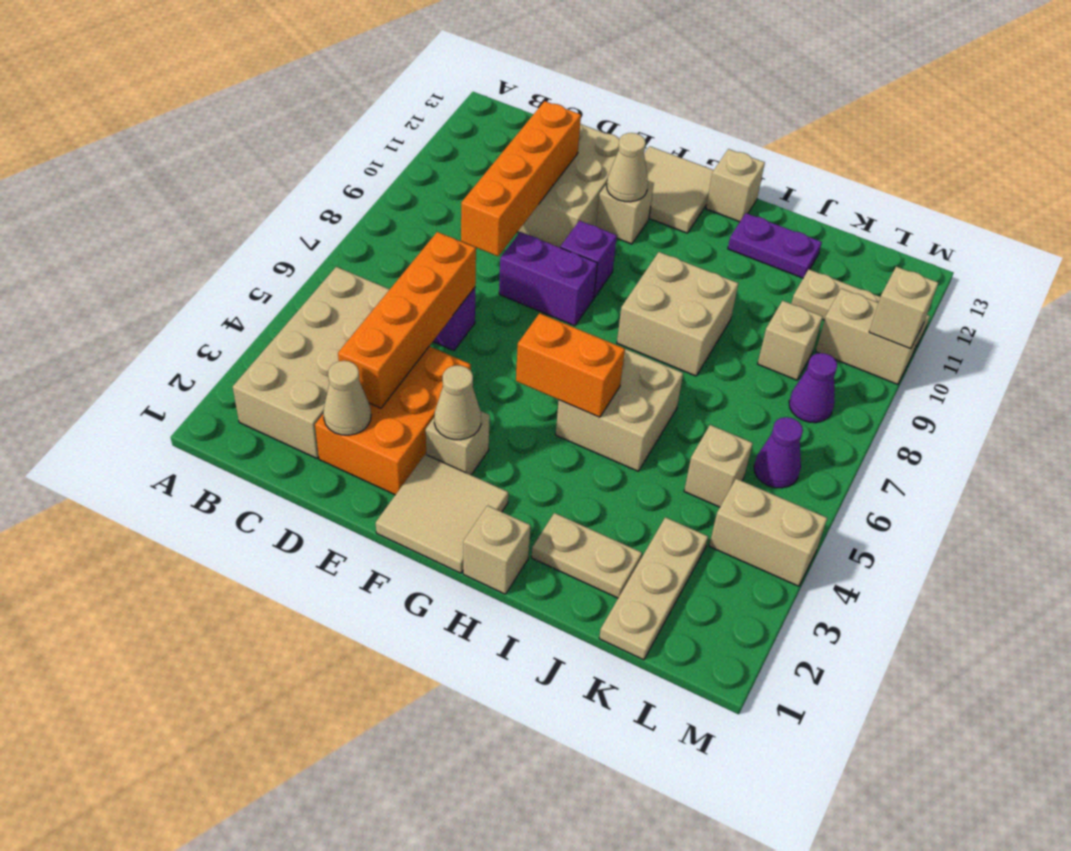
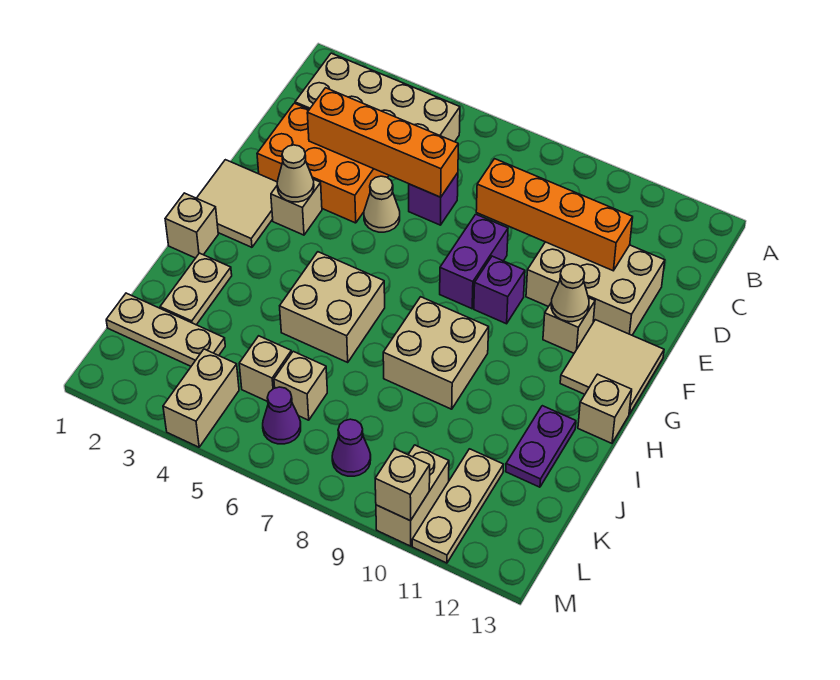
tan 1x1 cone [323,361,371,435] -> tan 1x1 cone moved to [364,176,400,232]
orange 1x2 brick [516,313,625,417] -> none
tan 1x1 brick [758,301,823,380] -> tan 1x1 brick moved to [274,351,327,420]

